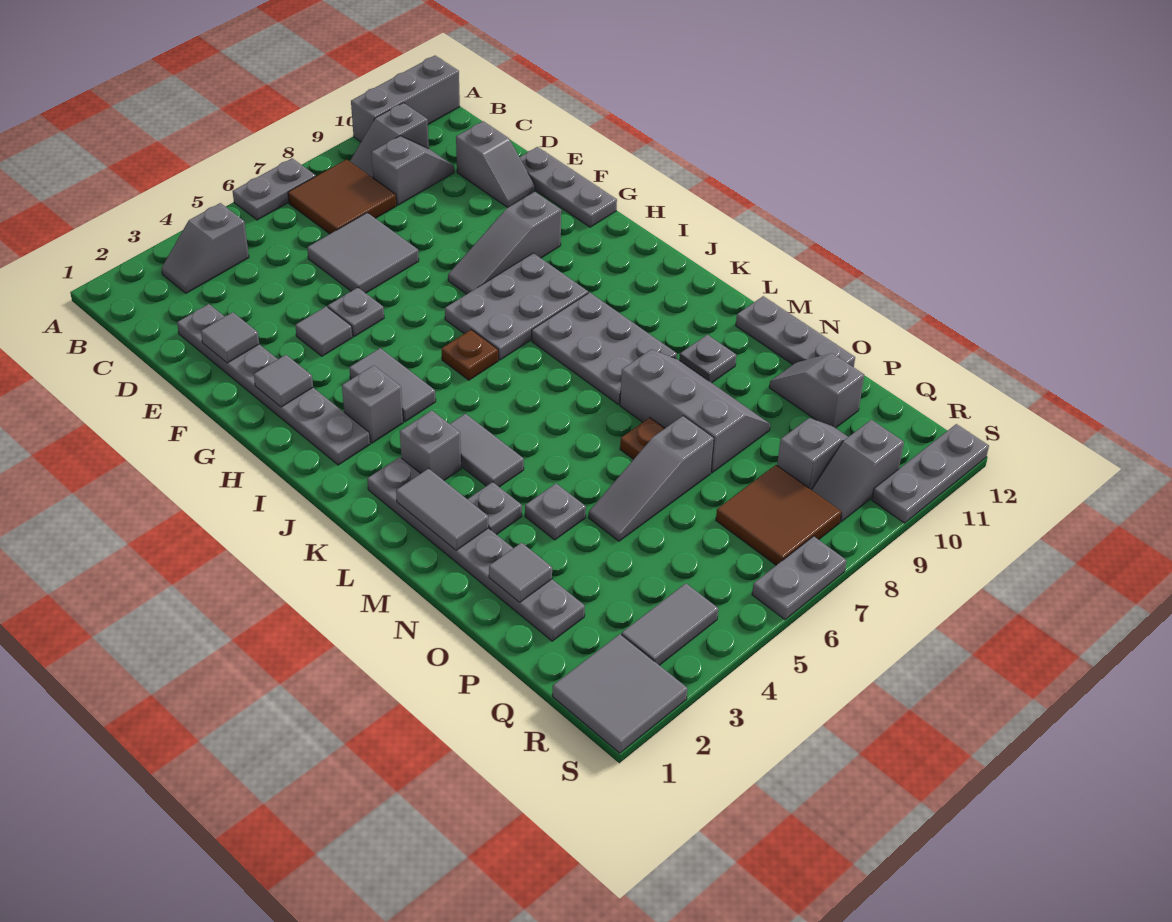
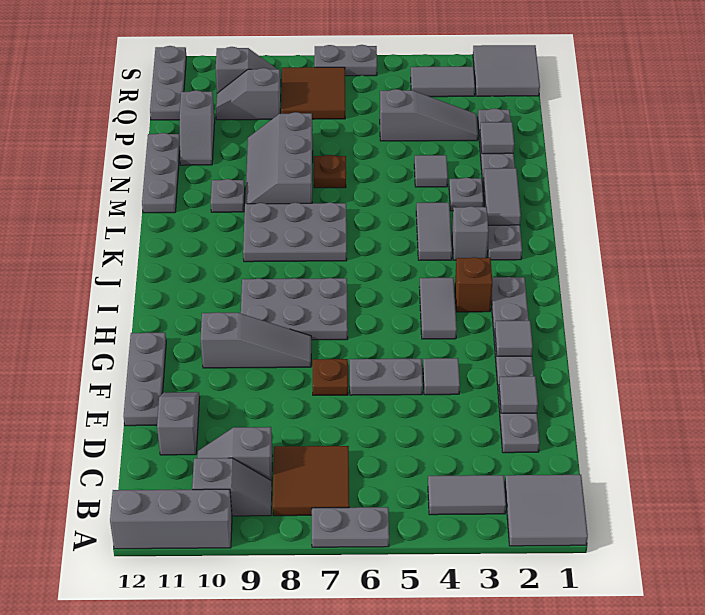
grey 1x2 slope [161,203,249,293] -> grey 1x2 tile [428,475,506,515]
grey 2x2 tile [307,213,419,293] -> grey 2x2 tile moved to [505,475,588,546]
grey 1x1 plate [328,288,384,337] -> grey 1x2 plate [350,359,423,395]
grey 1x1 brick [342,365,403,443] -> brown 1x1 brick [455,257,492,312]
brown 1x1 plate [441,330,498,380] -> brown 1x1 plate moved to [313,359,348,395]
grey 2x3 plate [532,292,677,405] -> grey 2x3 plate turned to [243,202,347,262]
grey 1x1 plate [525,484,586,540] -> grey 1x1 tile [414,155,448,187]
grey 1x3 slope [589,416,714,541] -> grey 1x3 slope moved to [380,89,478,141]
grey 1x3 plate [872,424,989,523] -> grey 1x3 plate turned to [150,46,186,120]

